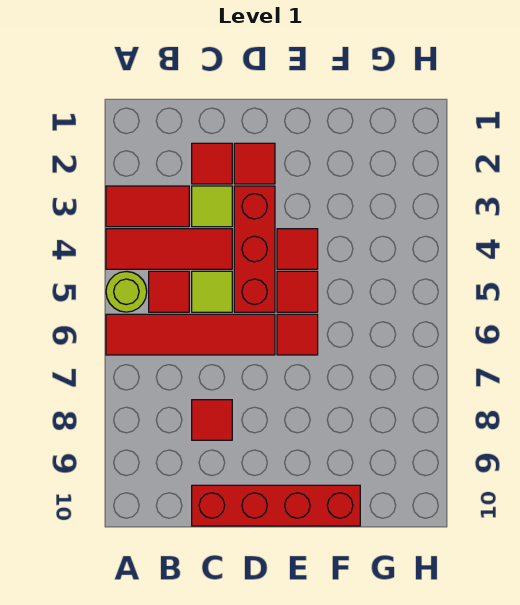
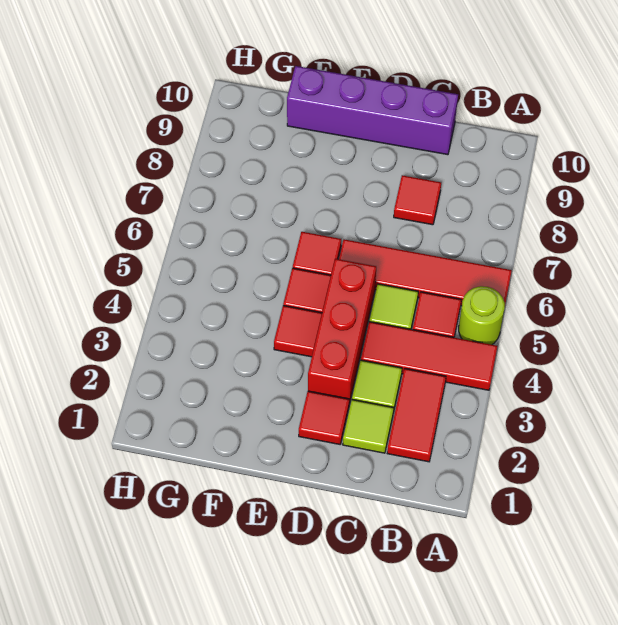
red 1x2 tile [106,186,189,227] -> red 1x2 tile turned to [387,369,446,462]
red 1x1 tile [192,143,232,184] -> lime 1x1 tile [343,400,394,453]
red 1x4 brick [192,485,360,526] -> purple 1x4 brick [287,66,458,155]

